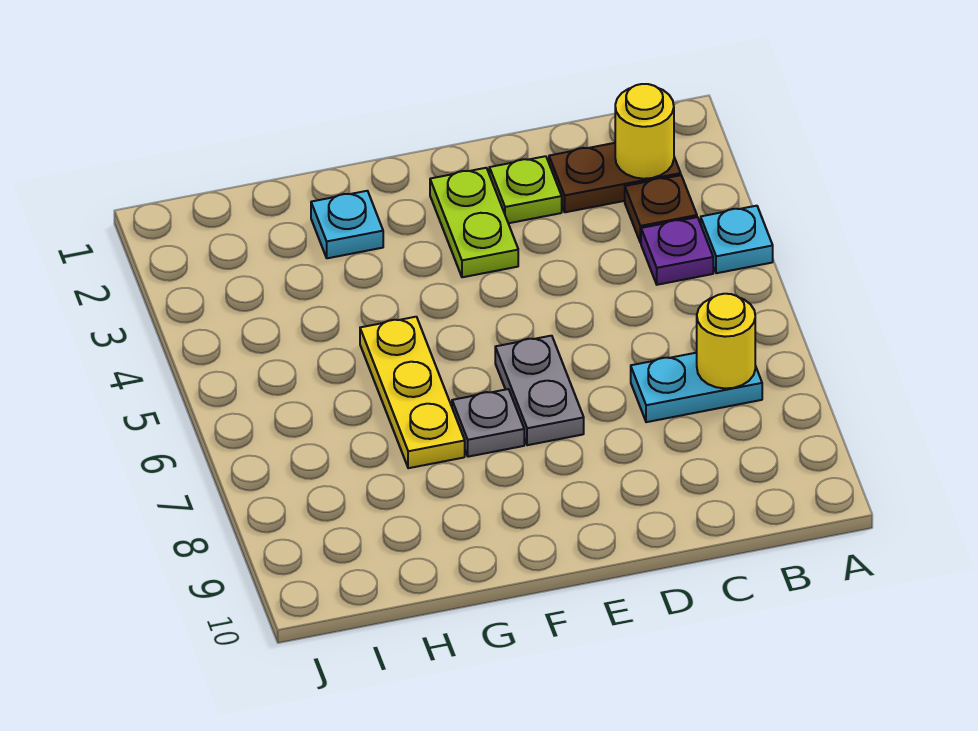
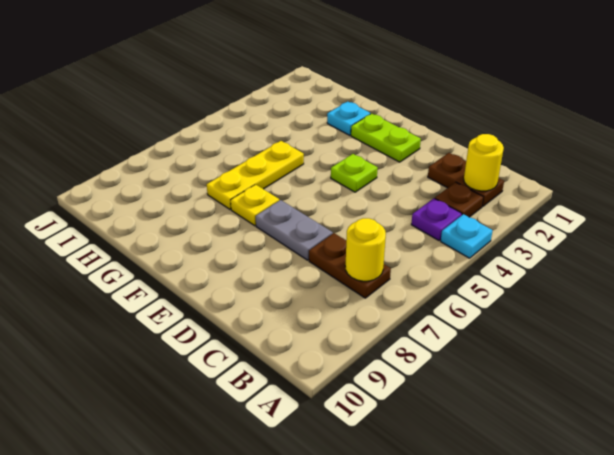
cyan 1x2 plate [631,353,762,422] -> brown 1x2 plate [309,233,391,298]
lime 1x1 plate [489,156,562,223] -> lime 1x1 plate moved to [331,154,378,192]
lime 1x2 plate [430,168,518,277] -> lime 1x2 plate turned to [351,114,421,162]
grey 1x2 plate [495,336,584,445] -> grey 1x2 plate turned to [256,200,333,260]
grey 1x1 plate [452,389,524,457] -> yellow 1x1 plate [231,185,279,226]

